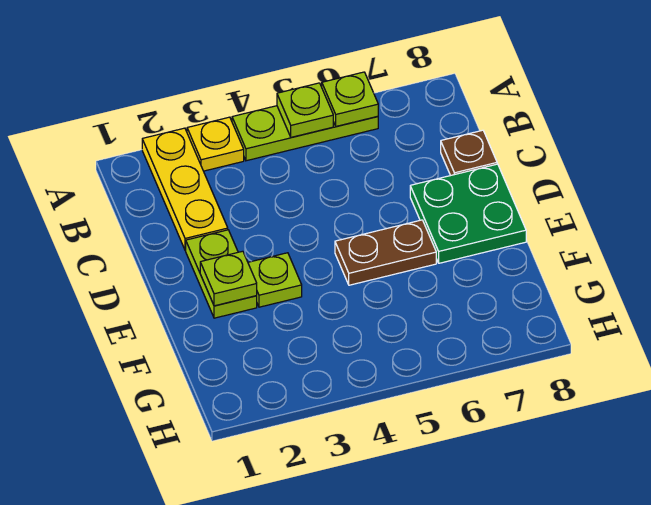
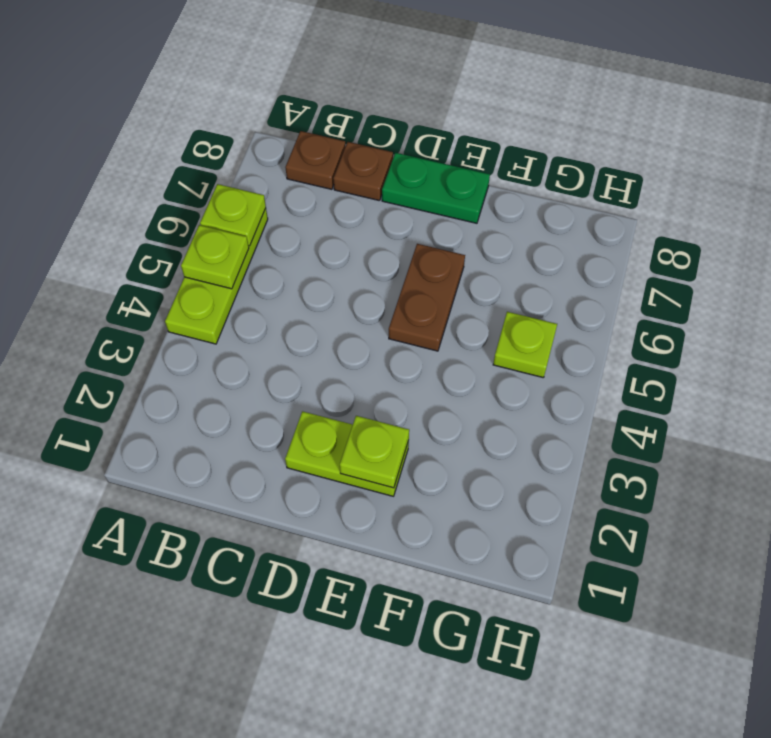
yellow 1x3 plate [142,128,228,250] -> none
yellow 1x1 plate [187,117,244,171] -> none
none -> brown 1x1 plate [285,131,346,189]
green 2x2 plate [410,164,526,263] -> green 1x2 plate [382,153,490,223]
lime 1x1 plate [248,253,302,307] -> lime 1x1 plate moved to [493,312,557,378]

